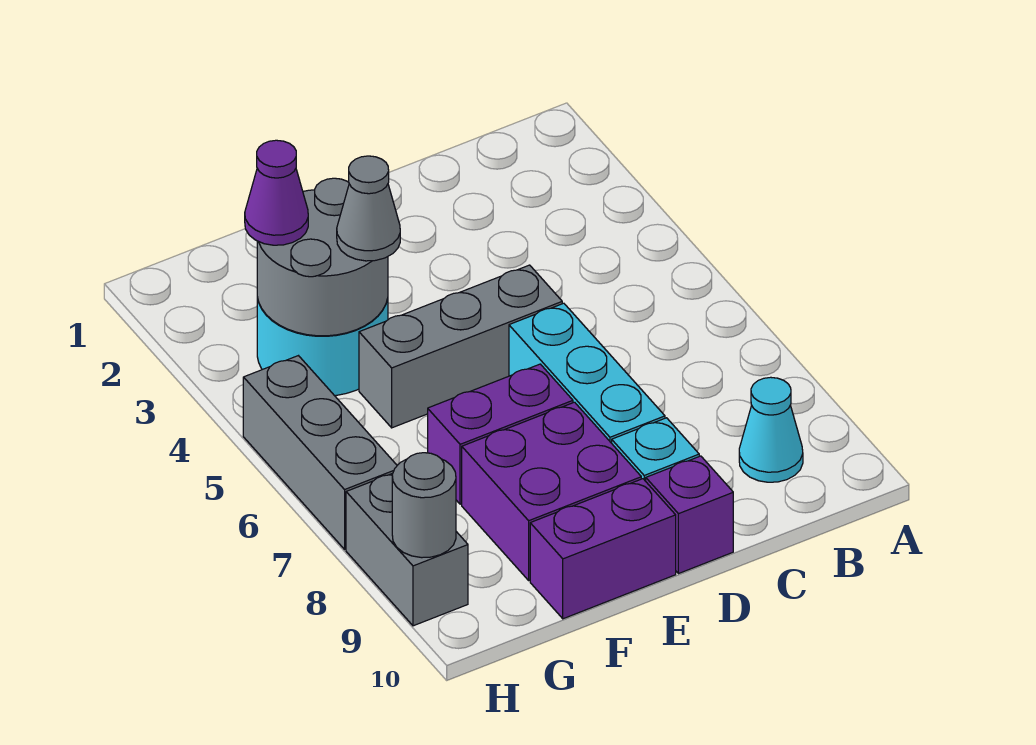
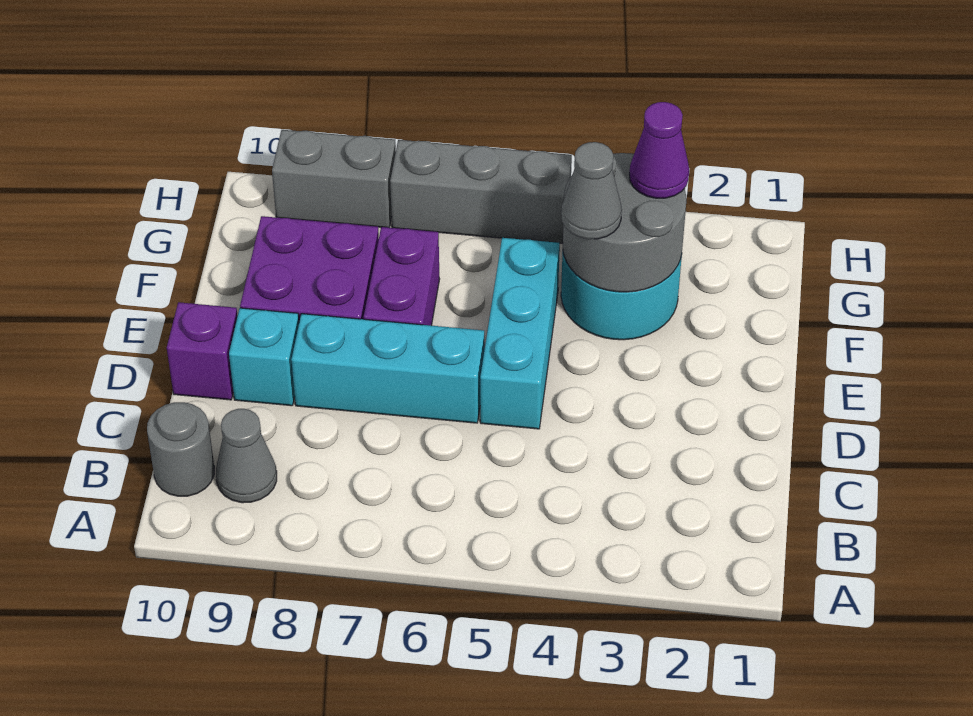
cyan 1x1 cone [739,377,803,482] -> grey 1x1 cone [216,409,277,503]
grey 1x3 brick [359,265,562,428] -> cyan 1x3 brick [480,238,560,429]
purple 1x2 brick [530,479,676,619] -> none
grey 1x1 round brick [392,453,456,558] -> grey 1x1 round brick moved to [147,402,214,496]

